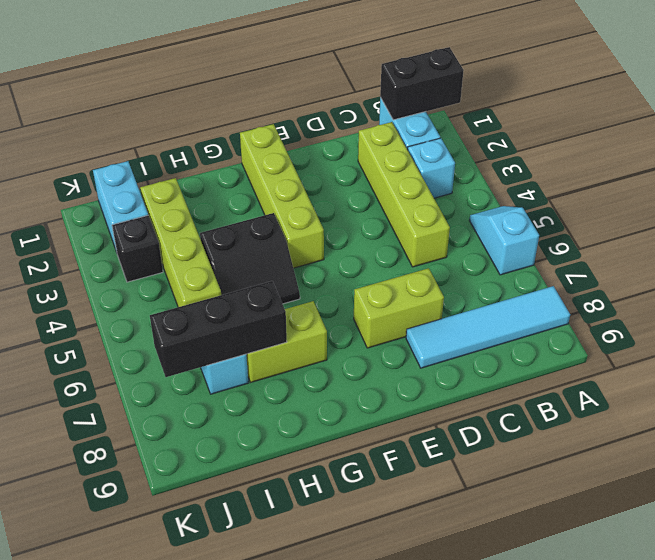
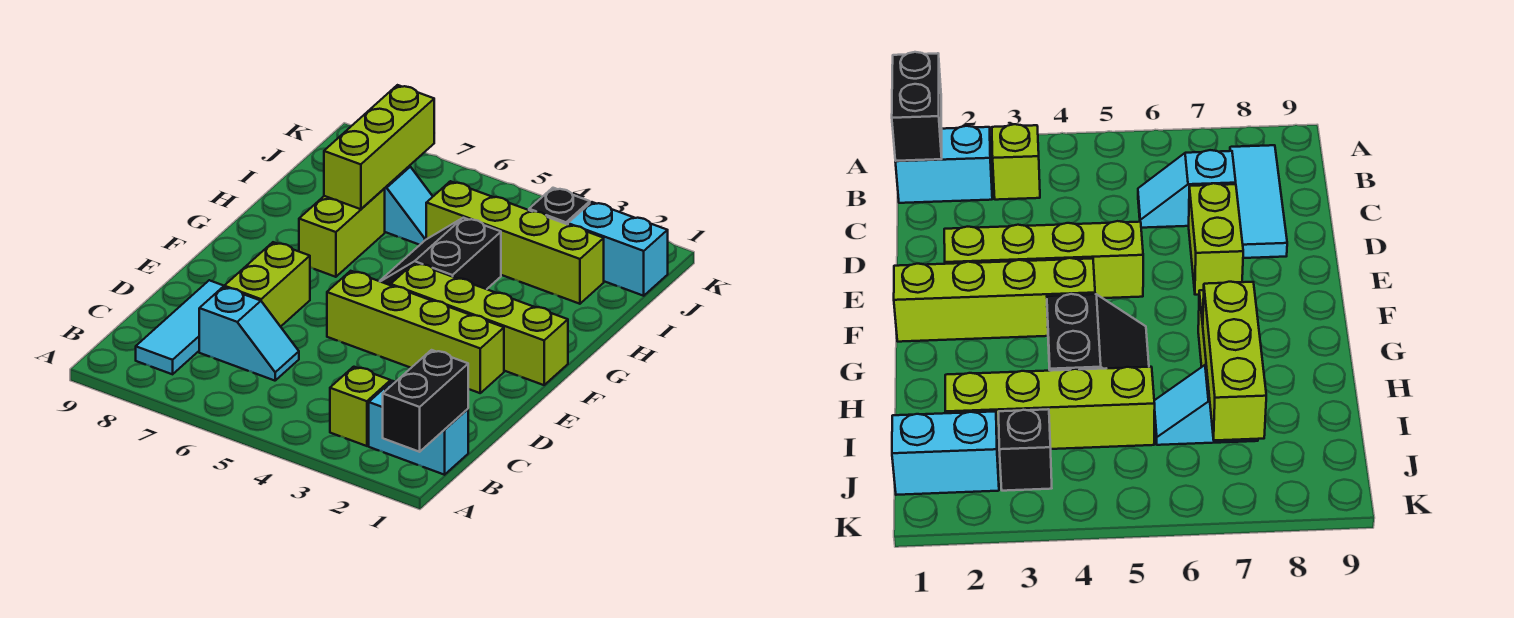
cyan 1x2 slope [469,206,539,275] -> cyan 1x2 slope moved to [199,287,299,381]
cyan 1x4 tile [406,286,570,368] -> cyan 1x3 tile [136,280,224,374]
cyan 1x1 brick [408,138,455,198] -> lime 1x1 brick [330,367,391,446]
lime 1x4 brick [358,122,450,267] -> lime 1x4 brick moved to [327,271,504,393]
black 1x3 brick [150,281,287,377] -> lime 1x3 brick [324,85,434,209]

